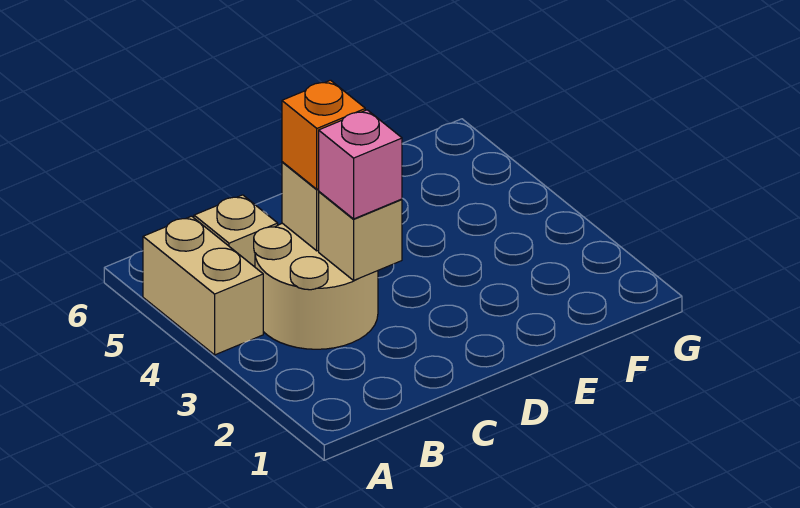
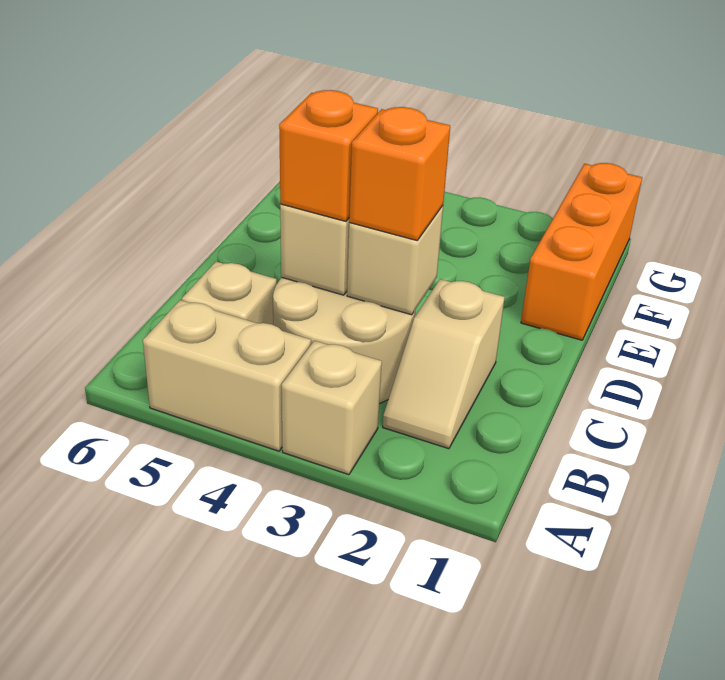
none -> tan 1x1 brick [282,341,382,475]
none -> tan 1x2 slope [383,279,505,449]
pink 1x1 brick [319,110,402,219] -> orange 1x1 brick [349,107,450,240]
none -> orange 1x3 brick [521,163,642,340]

